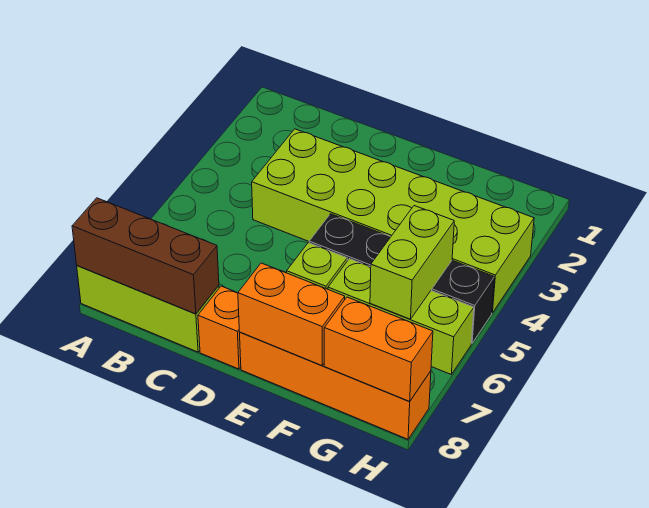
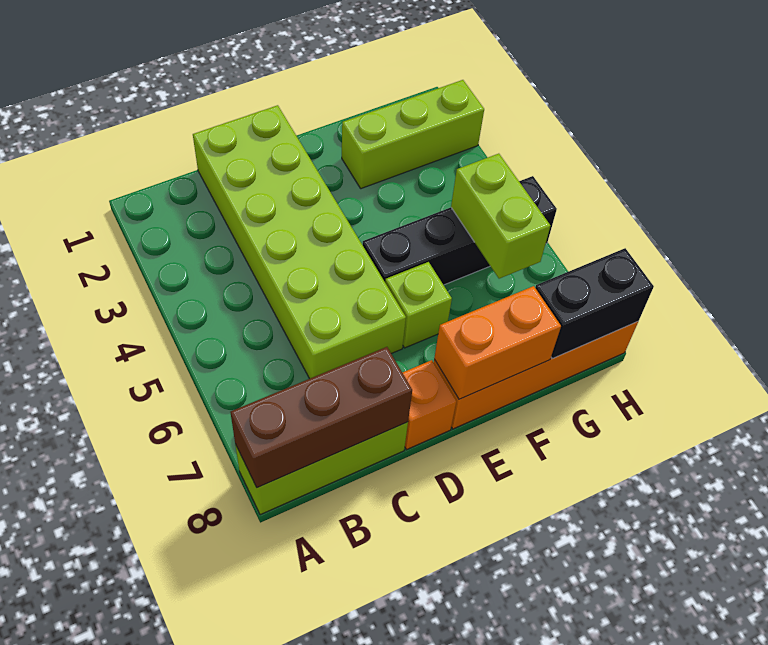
lime 2x6 brick [252,129,534,313] -> lime 2x6 brick turned to [193,105,406,379]
lime 1x3 brick [328,259,474,374] -> lime 1x3 brick moved to [342,80,484,189]
orange 1x2 brick [324,297,433,402] -> black 1x2 brick [535,248,654,359]

